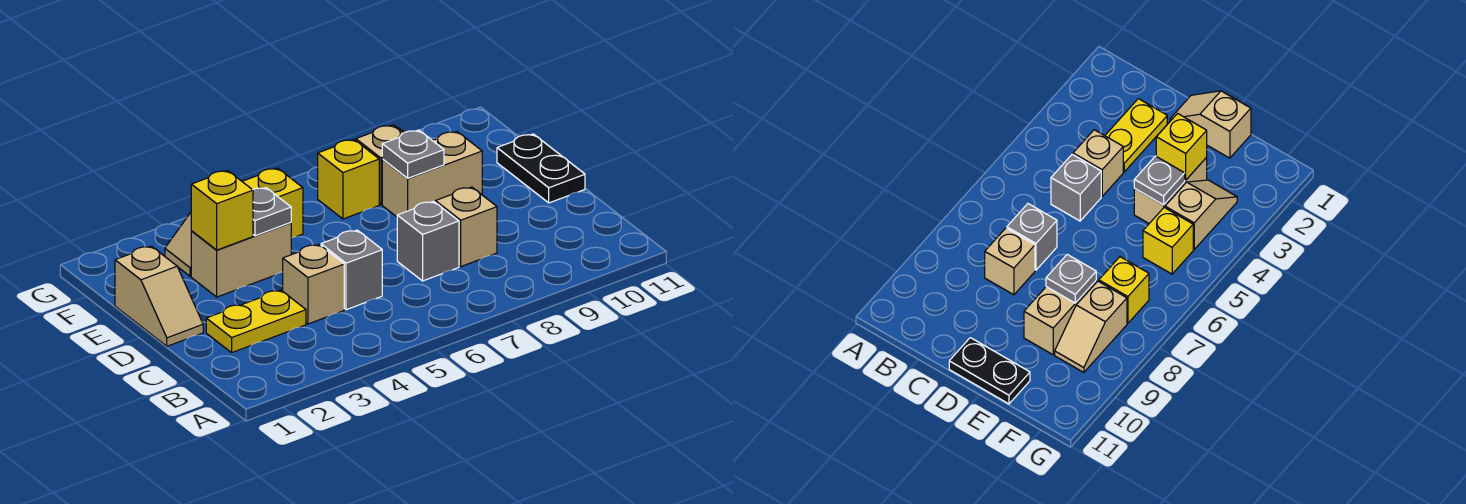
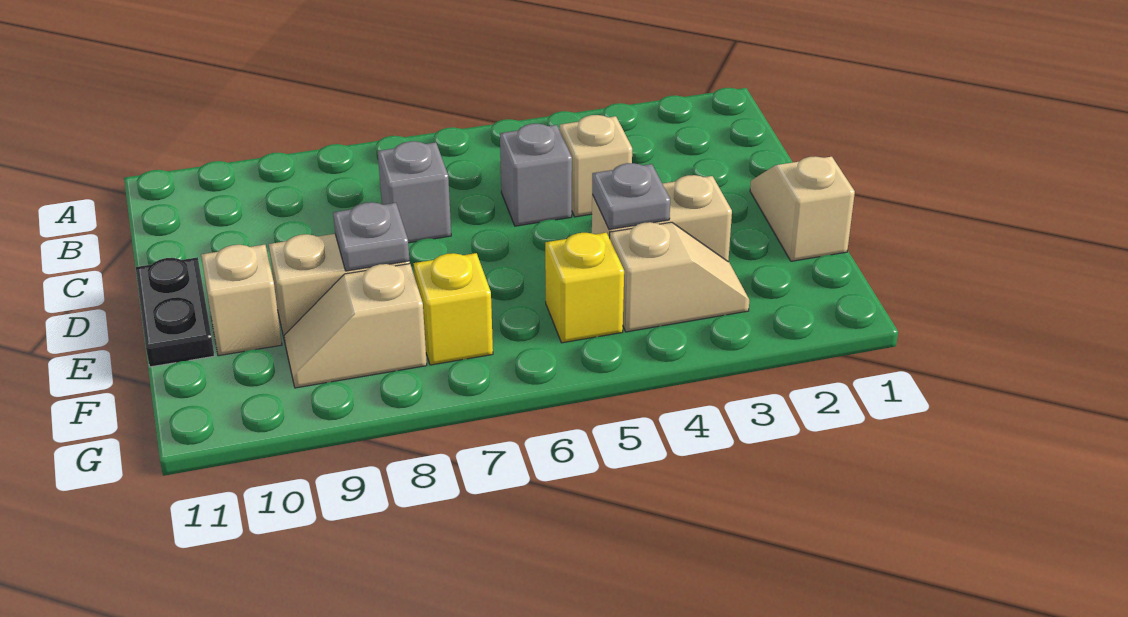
yellow 1x2 plate [206,290,306,353] -> none
tan 1x1 brick [435,187,497,266] -> tan 1x1 brick moved to [201,245,282,356]
yellow 1x1 brick [191,171,253,250] -> none

